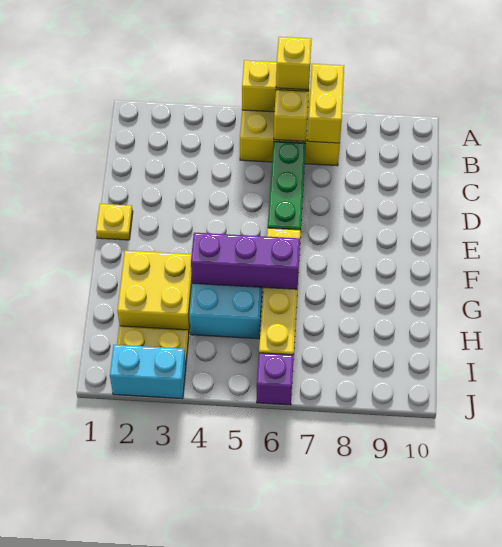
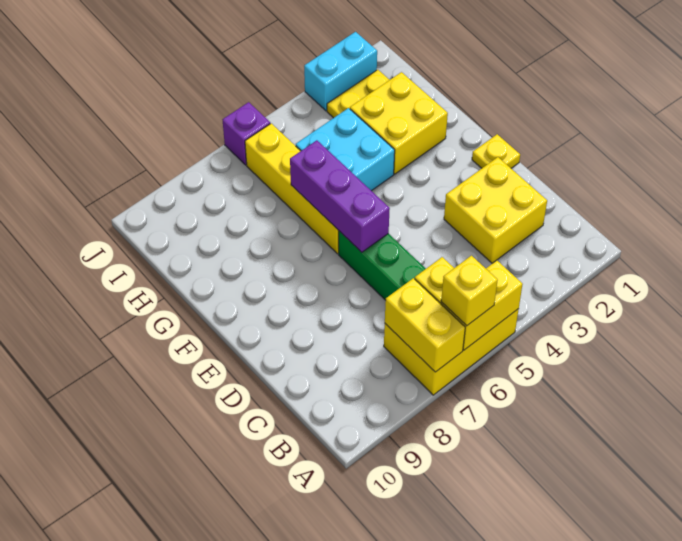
none -> yellow 2x2 brick [444,157,547,263]
purple 1x3 brick [191,233,300,289] -> purple 1x3 brick turned to [290,140,390,252]

